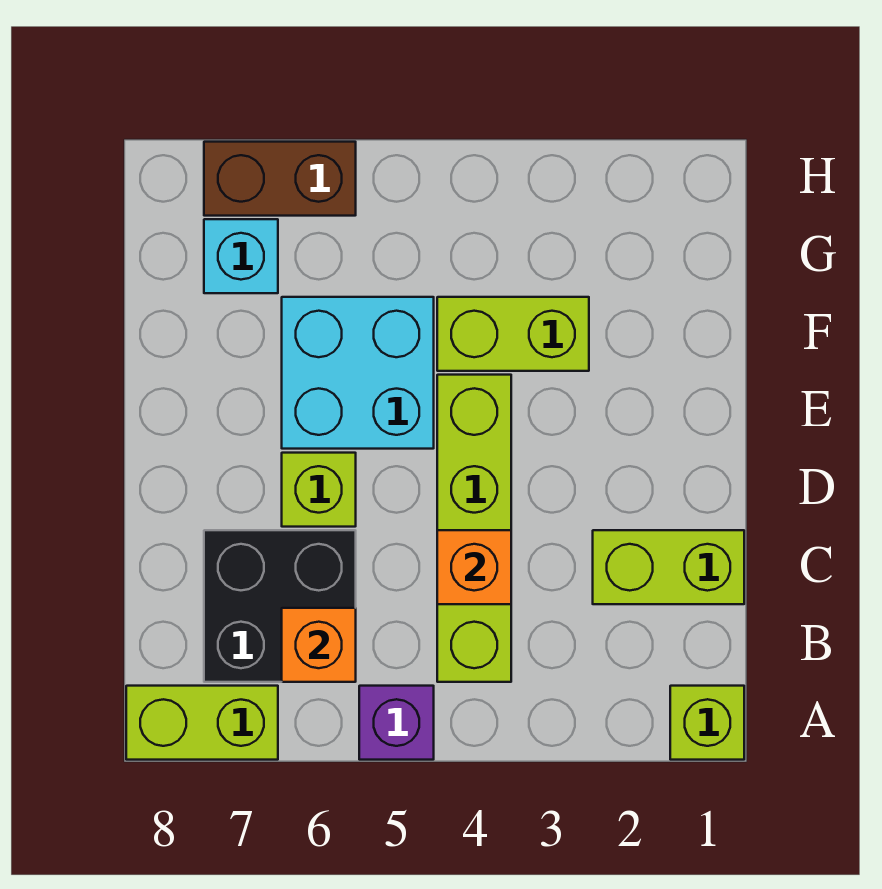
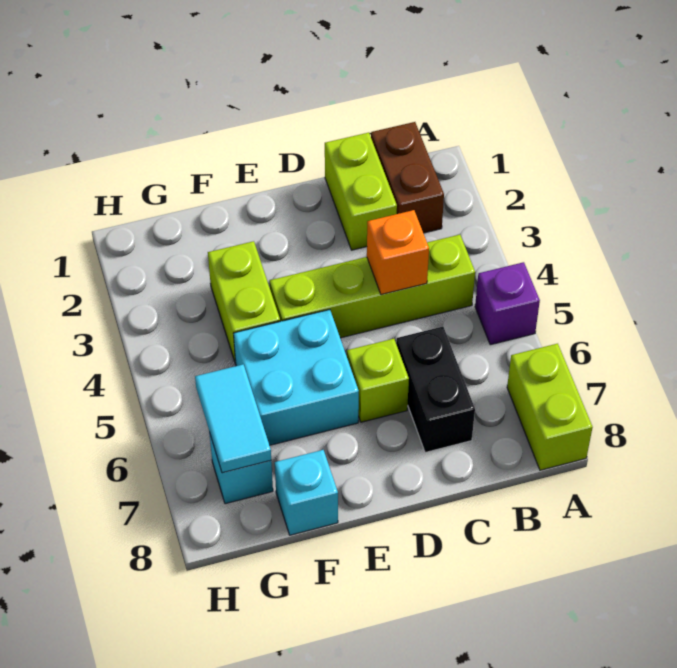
lime 1x1 brick [670,686,744,760] -> none
black 2x2 brick [204,530,356,682] -> black 1x2 brick [396,327,475,452]
orange 1x1 brick [282,608,356,682] -> none
none -> cyan 1x1 brick [275,450,338,535]
none -> cyan 1x2 tile [195,364,271,473]
brown 1x2 brick [204,142,356,216] -> brown 1x2 brick moved to [371,122,444,233]

